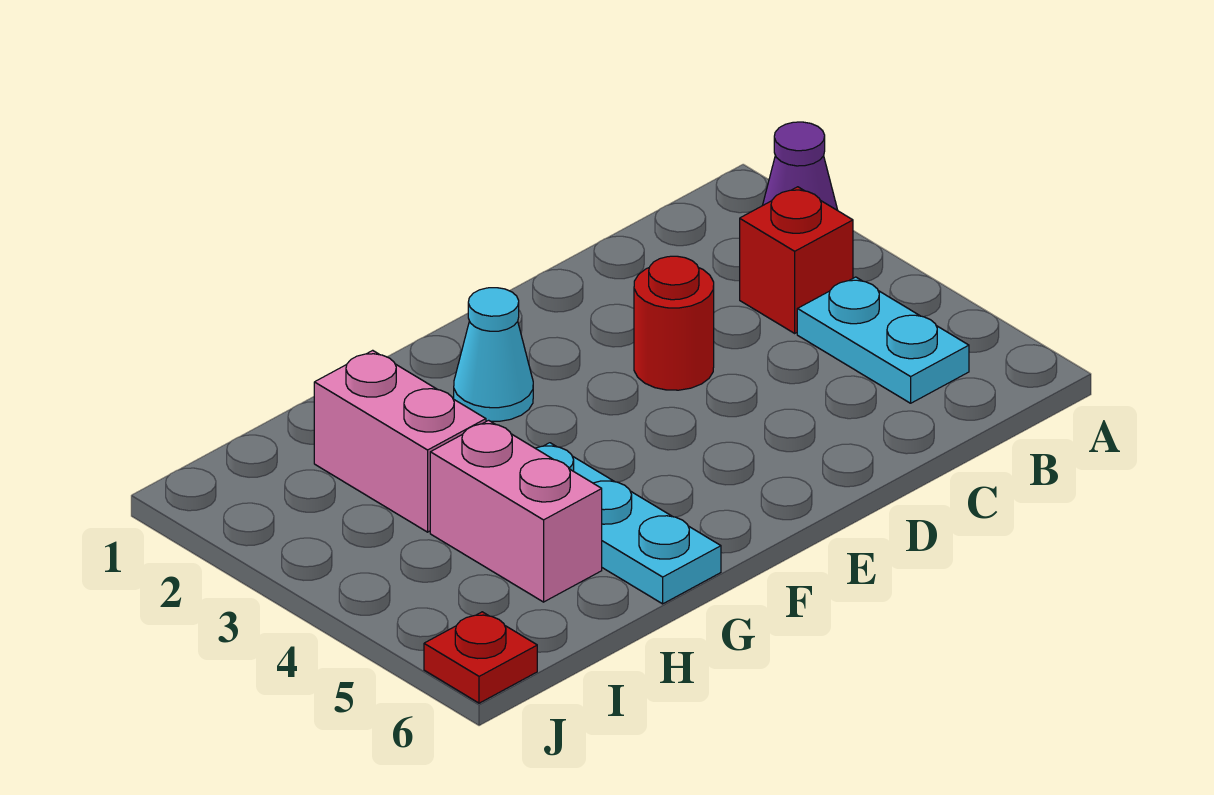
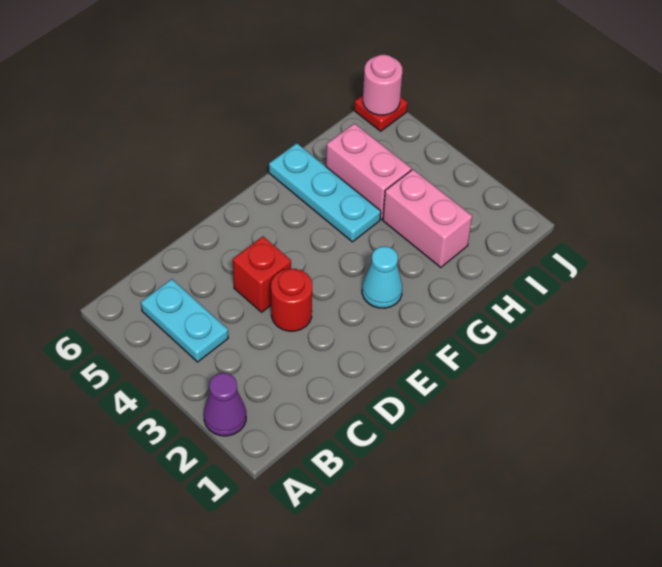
red 1x1 brick [740,187,853,333] -> red 1x1 brick moved to [233,237,291,312]
none -> pink 1x1 round brick [363,55,402,115]

